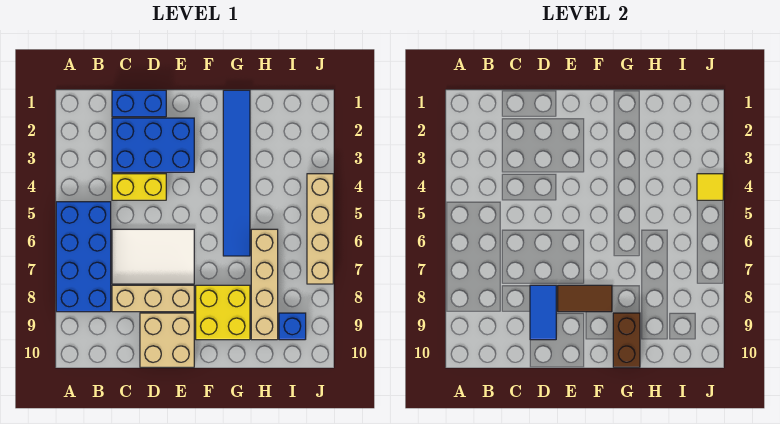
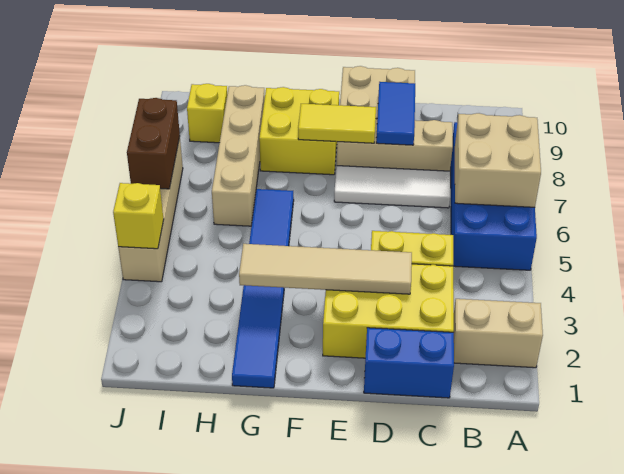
none -> tan 1x2 brick [454,299,543,368]
none -> tan 2x2 brick [455,113,541,207]
blue 2x3 brick [112,118,194,172] -> yellow 2x3 brick [323,264,454,358]
white 2x3 tile [112,229,194,284] -> white 1x3 tile [334,166,450,208]
none -> tan 1x4 tile [239,244,412,294]
brown 1x2 tile [558,285,612,312] -> yellow 1x2 tile [298,104,376,143]
brown 1x2 brick [613,313,640,367] -> brown 1x2 brick moved to [127,98,180,189]
blue 1x1 brick [279,313,306,340] -> yellow 1x1 brick [187,84,227,143]
yellow 1x1 tile [697,174,723,200] -> yellow 1x1 brick [113,183,164,249]

